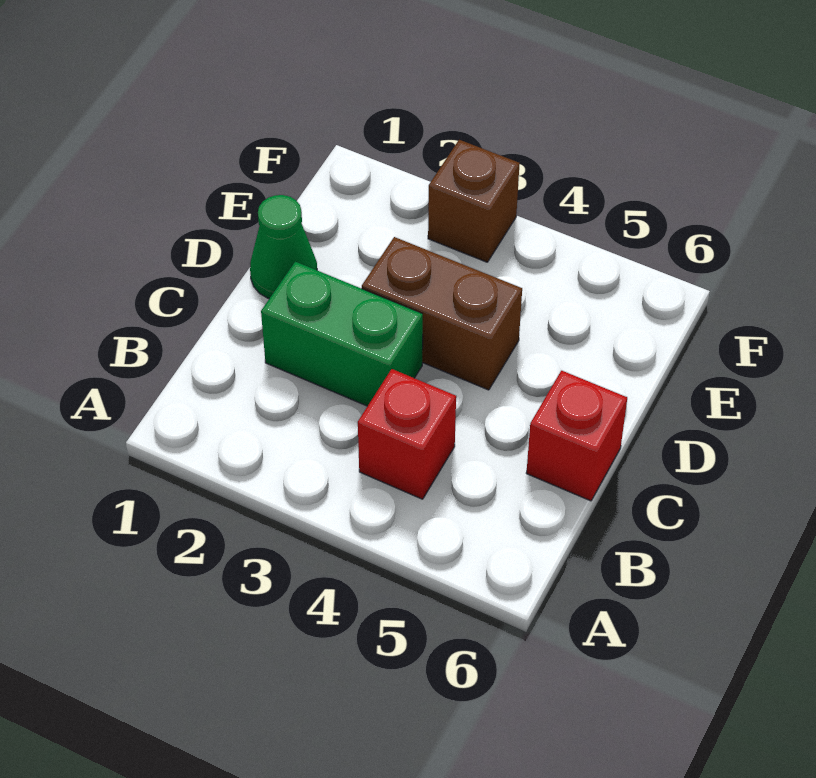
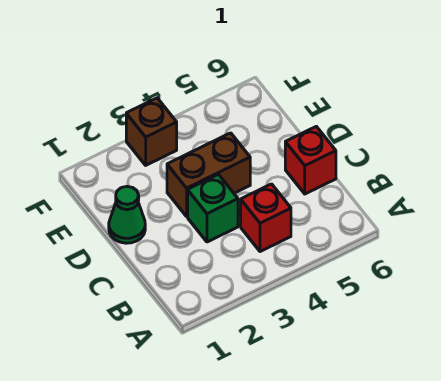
green 1x2 brick [261,262,423,406] -> green 1x1 brick [188,174,238,242]

